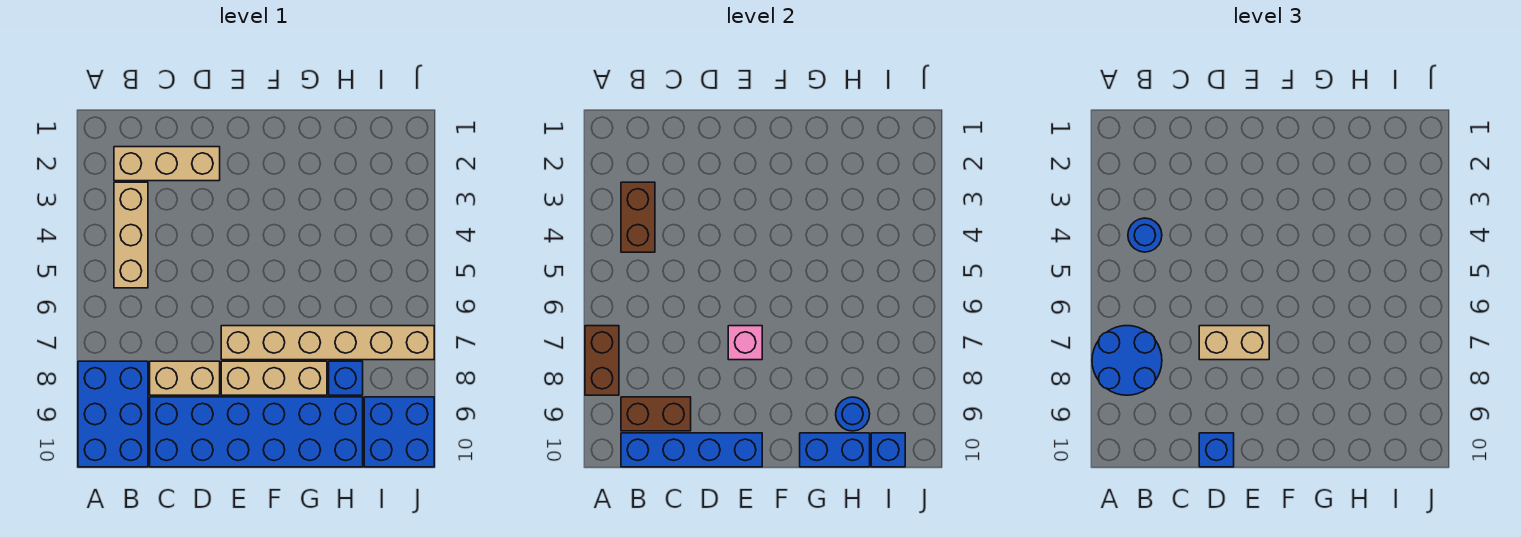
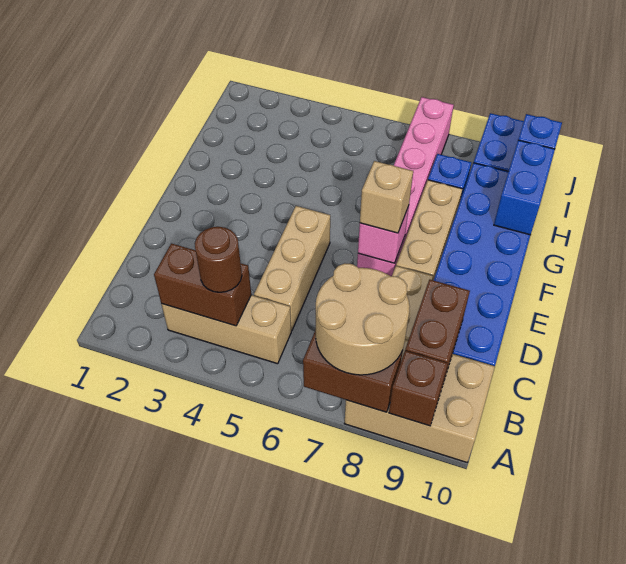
blue 2x2 round brick [1092,326,1162,395] -> tan 2x2 round brick [316,263,410,375]
blue 2x3 brick [78,361,148,467] -> tan 2x3 brick [344,340,495,462]
none -> brown 1x1 brick [389,351,448,426]
tan 1x3 brick [114,147,220,181] -> tan 1x3 brick moved to [254,206,330,331]
blue 1x1 round brick [1128,218,1162,252] -> brown 1x1 round brick [195,227,242,292]
blue 1x4 brick [621,433,762,467] -> none
tan 1x2 brick [1199,326,1269,360] -> tan 1x1 brick [360,161,413,233]
blue 1x1 brick [1199,433,1234,467] -> none
tan 1x6 brick [221,326,434,360] -> pink 1x6 brick [357,97,454,276]
blue 1x1 round brick [836,397,870,431] -> none

